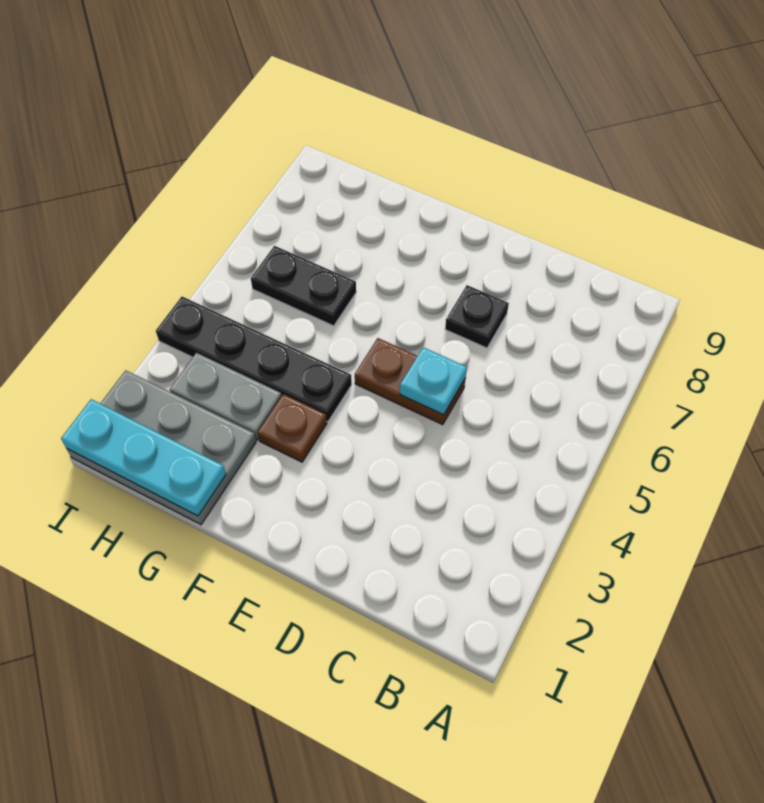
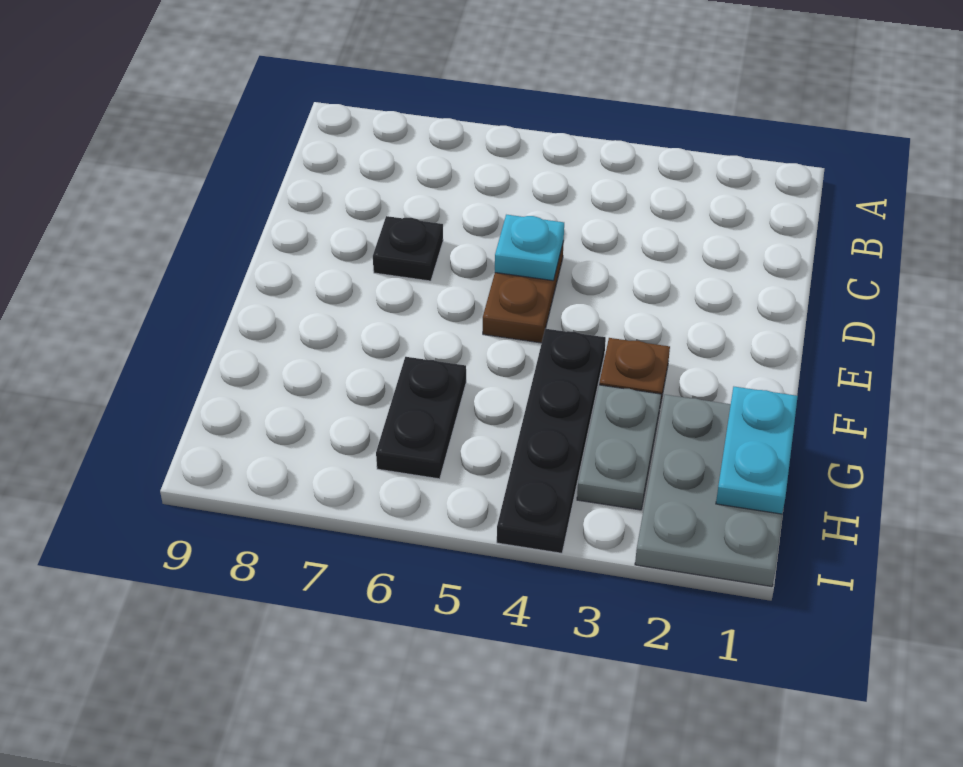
cyan 1x3 plate [61,399,226,516] -> cyan 1x2 plate [716,387,798,514]

